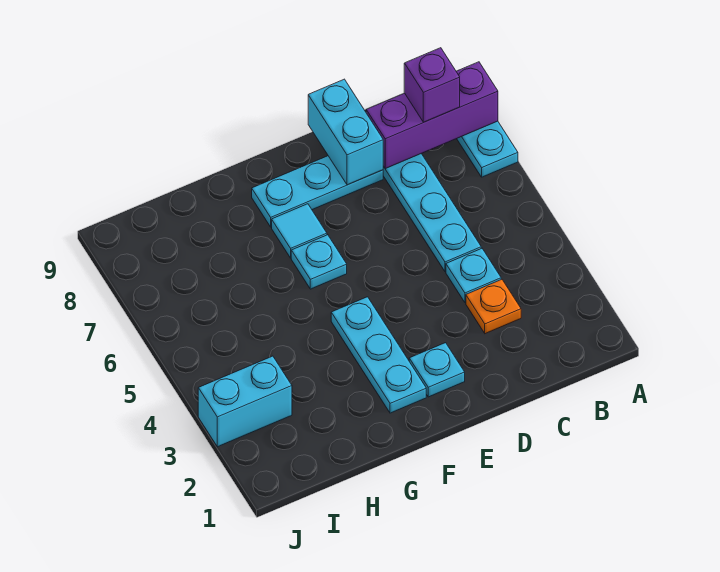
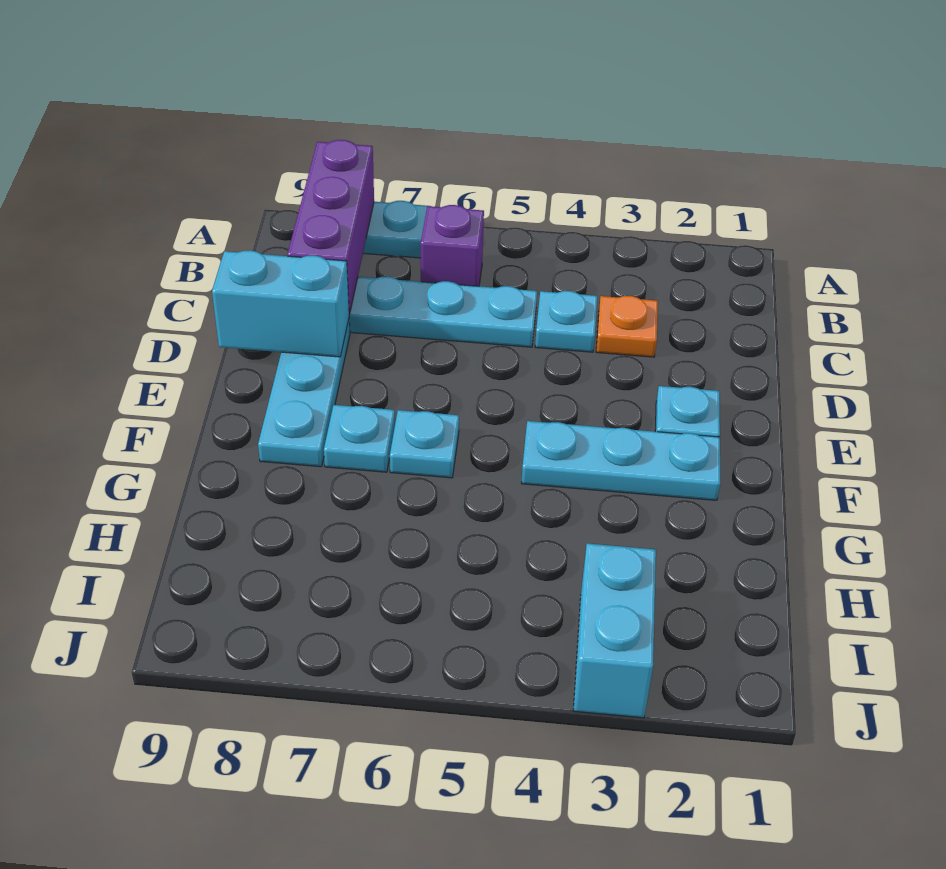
purple 1x1 brick [404,48,460,122] -> purple 1x1 brick moved to [421,205,484,286]
cyan 1x1 tile [272,204,327,258] -> cyan 1x1 plate [324,405,395,472]

